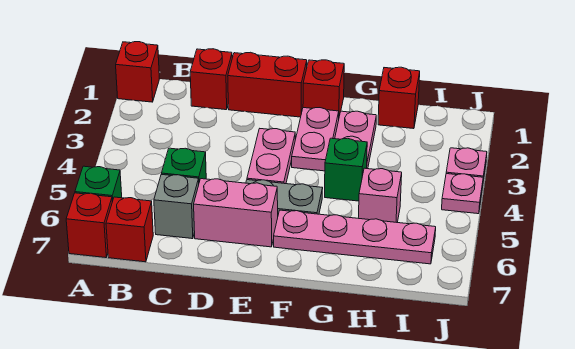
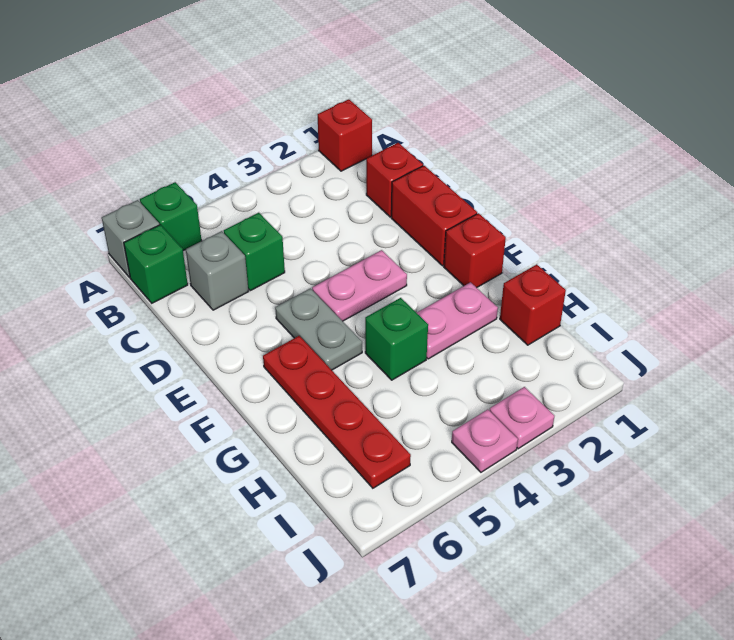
red 1x1 brick [66,193,112,258] -> grey 1x1 brick [102,200,160,277]
red 1x1 brick [106,197,153,262] -> green 1x1 brick [124,225,188,303]
pink 1x2 brick [194,179,278,247] -> none
pink 1x2 plate [292,108,339,171] -> none
pink 1x4 plate [274,210,436,264] -> red 1x4 plate [263,336,411,488]
pink 1x1 brick [359,168,402,223] -> none

